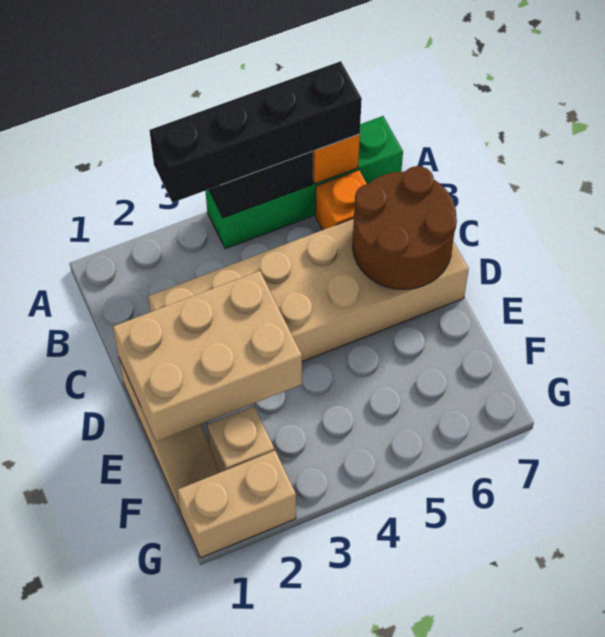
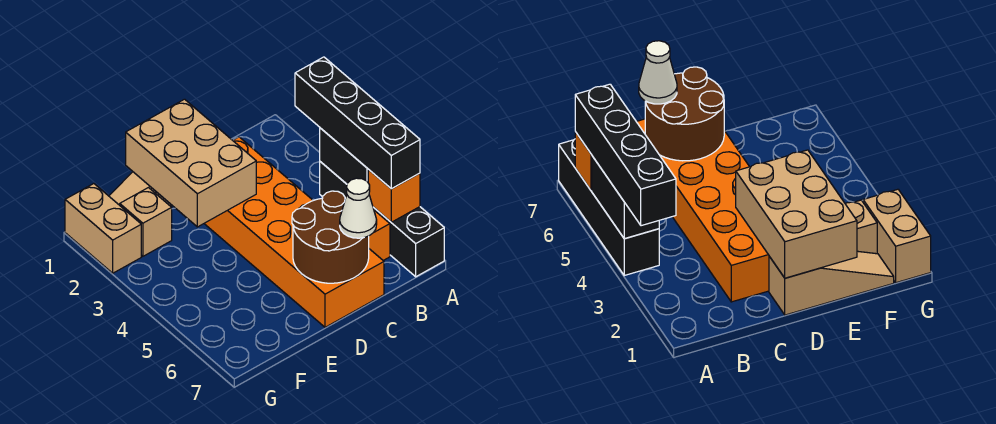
green 1x4 brick [206,116,403,249] -> black 1x4 brick [320,162,444,277]
tan 2x6 brick [148,219,469,362] -> orange 2x6 brick [204,137,384,327]
none -> white 1x1 cone [340,178,377,238]

